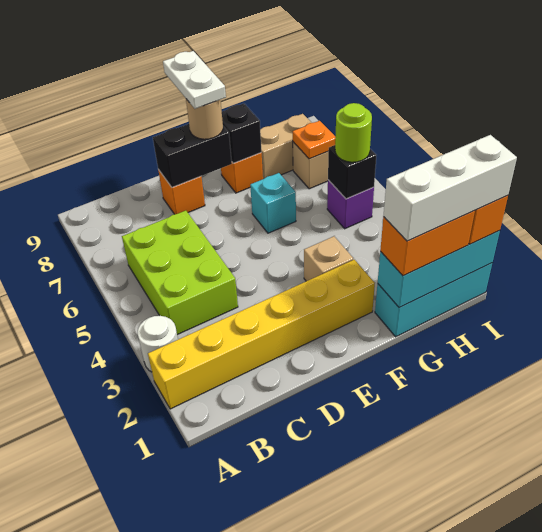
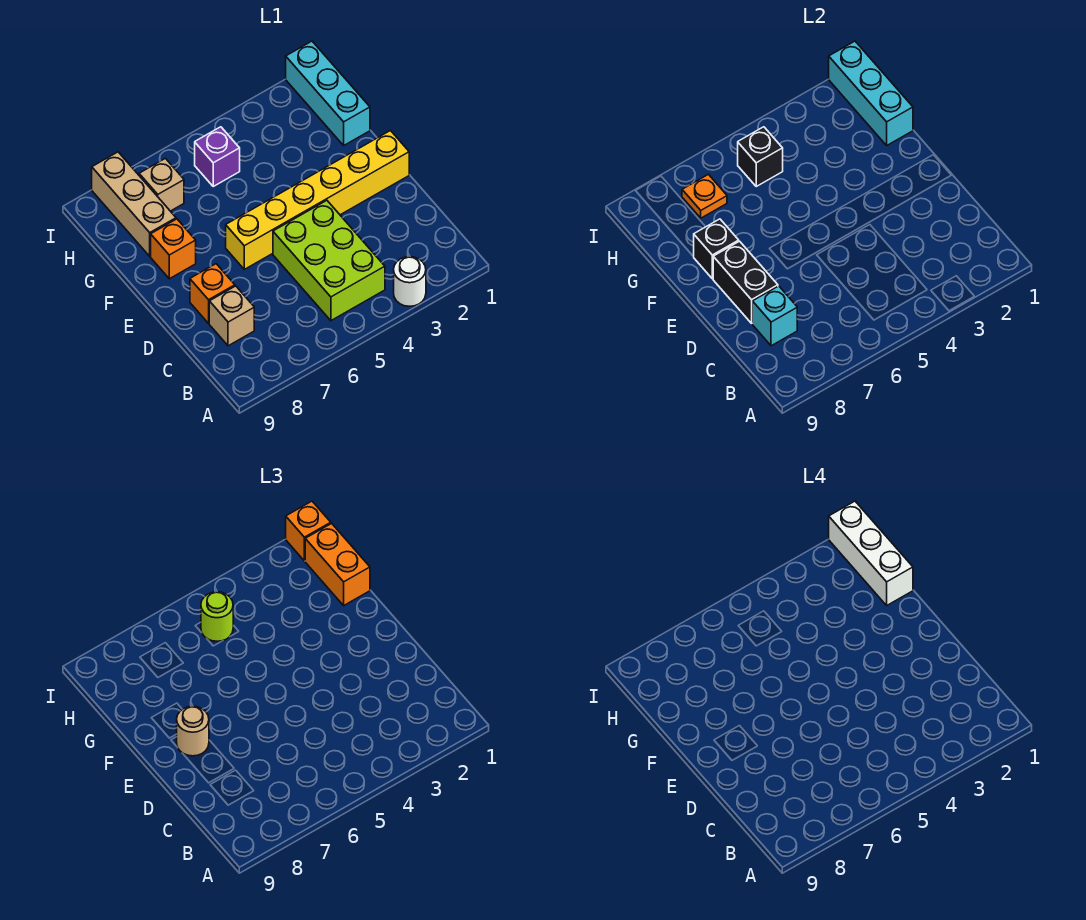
yellow 1x6 brick [148,260,375,409] -> yellow 1x6 brick turned to [226,131,409,269]
lime 2x3 brick [122,211,238,335] -> lime 2x3 brick turned to [273,201,385,321]
white 1x2 plate [163,51,226,109] -> none
tan 1x1 brick [304,236,353,281] -> tan 1x1 brick moved to [209,286,254,346]
cyan 1x1 brick [250,173,296,233] -> cyan 1x1 brick moved to [752,286,797,346]
tan 1x2 brick [260,114,312,179] -> tan 1x3 brick [92,152,176,256]

